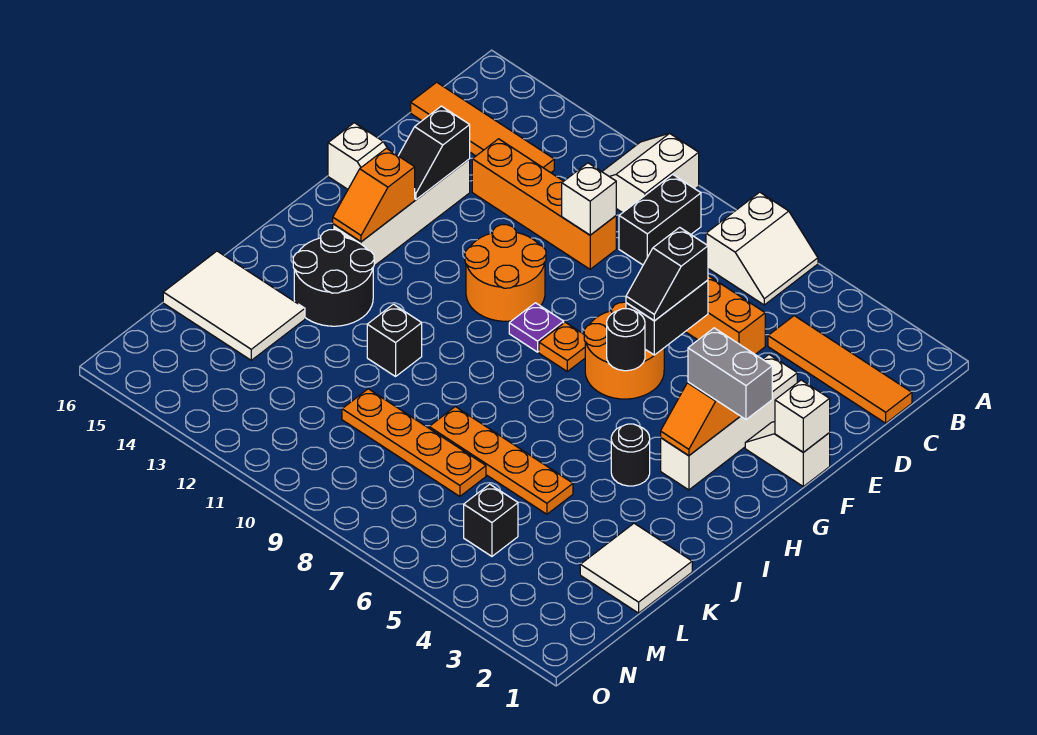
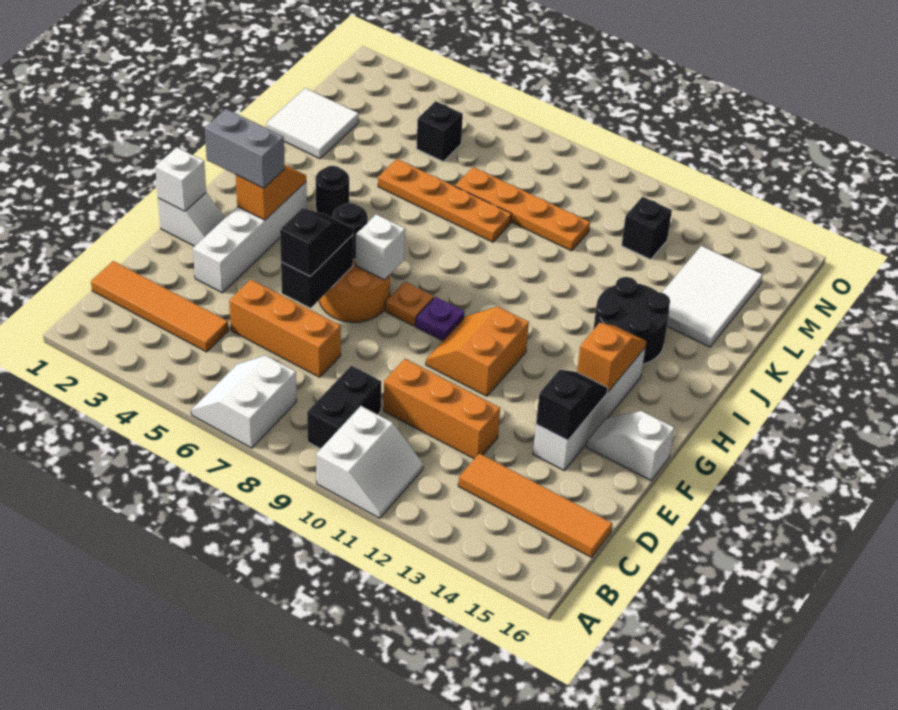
orange 1x4 brick [472,139,616,269] -> orange 1x3 brick [383,359,500,459]
white 1x1 brick [562,163,616,235] -> white 1x1 brick moved to [356,214,405,280]
orange 2x2 round brick [465,225,546,321] -> orange 2x2 slope [426,307,529,396]
black 1x1 brick [367,304,422,376] -> black 1x1 brick moved to [622,197,672,259]
white 2x3 tile [163,251,305,360] -> white 2x3 tile turned to [662,246,763,347]

